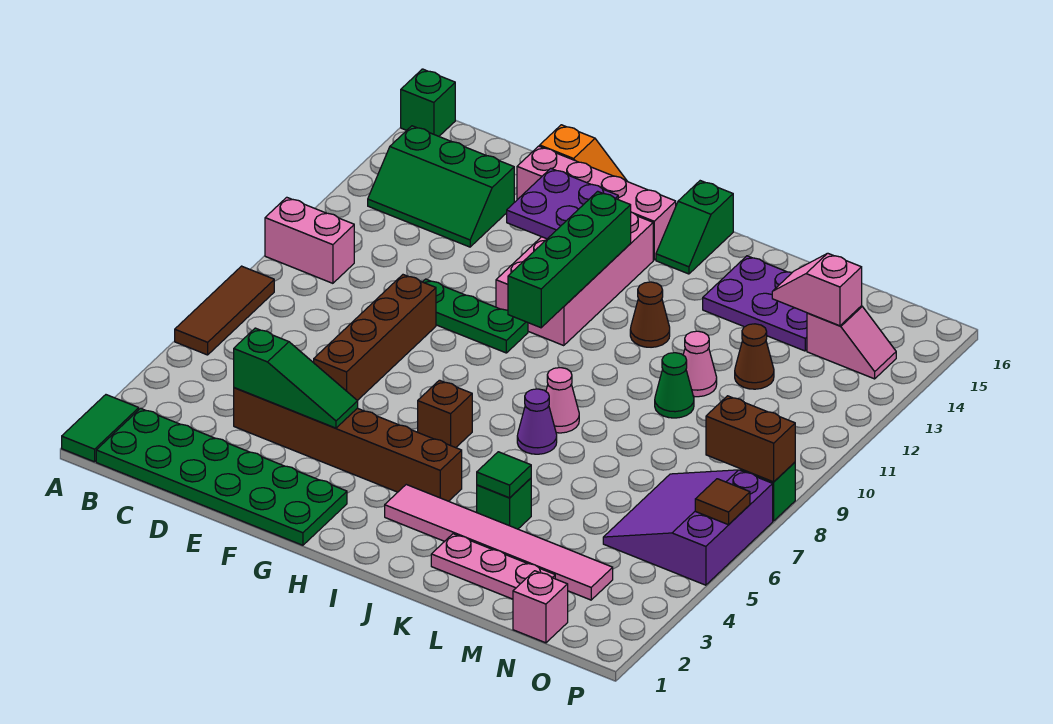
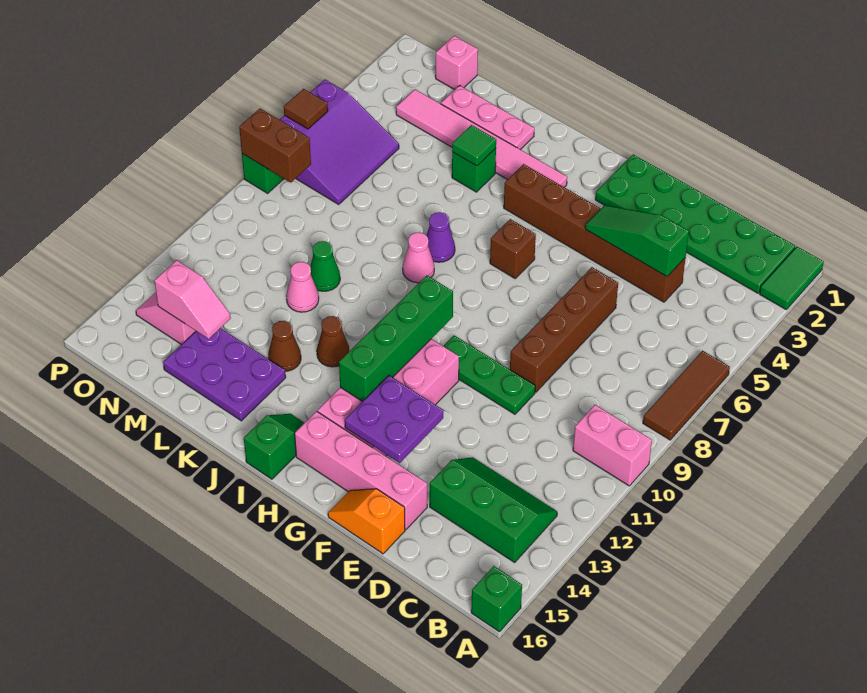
brown 1x1 cone [735,324,774,389] -> brown 1x1 cone moved to [268,321,301,371]

